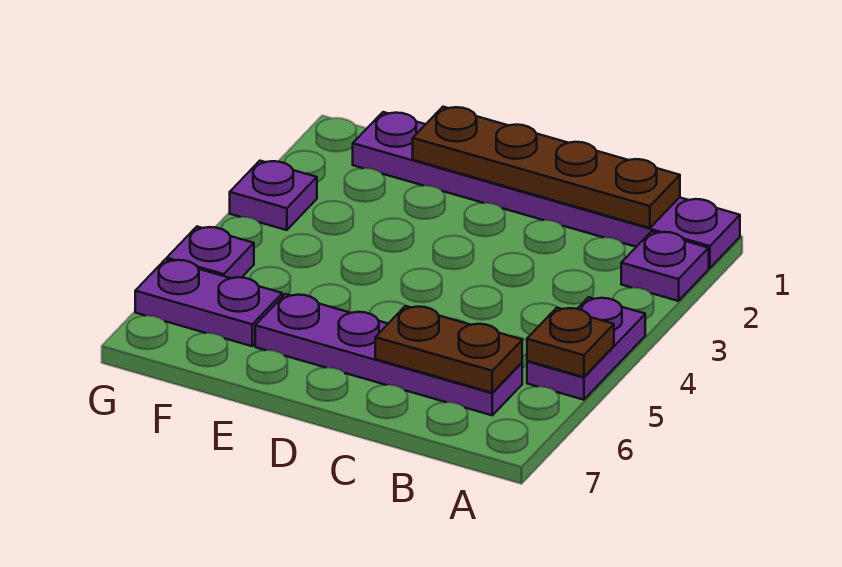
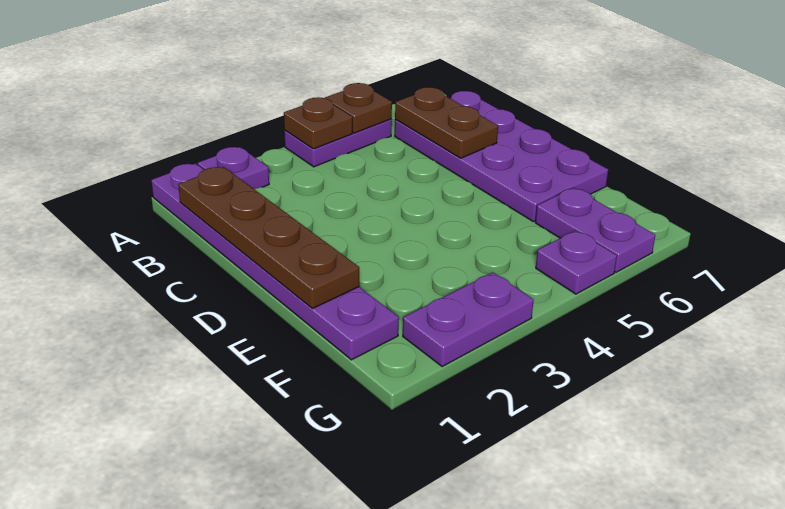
none -> brown 1x1 plate [284,97,352,149]
purple 1x4 plate [255,294,522,415] -> purple 2x4 plate [395,91,608,222]
purple 1x1 plate [230,161,317,230] -> purple 1x2 plate [403,272,534,366]

